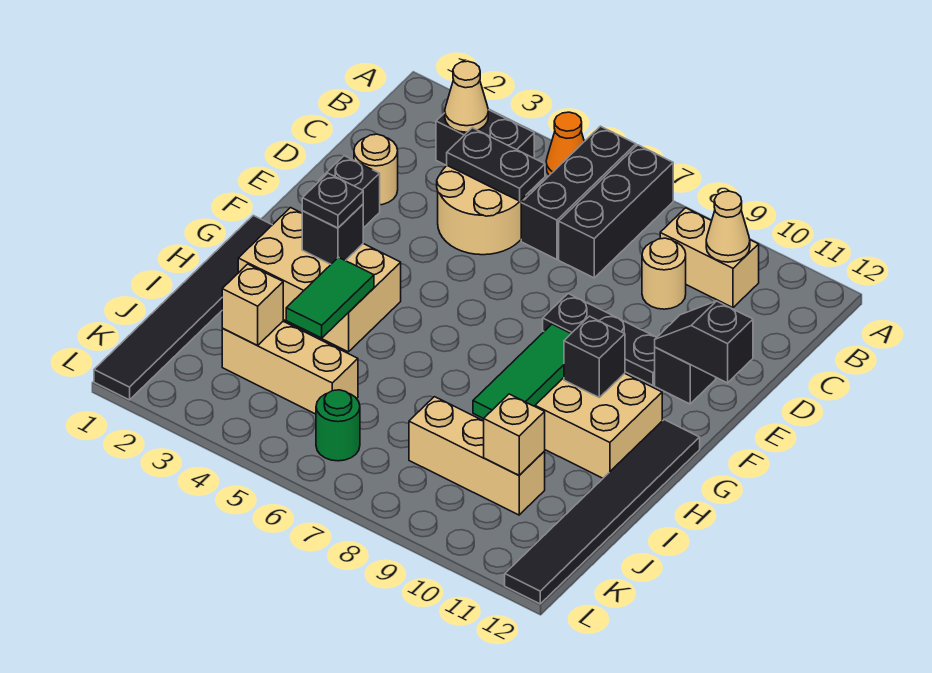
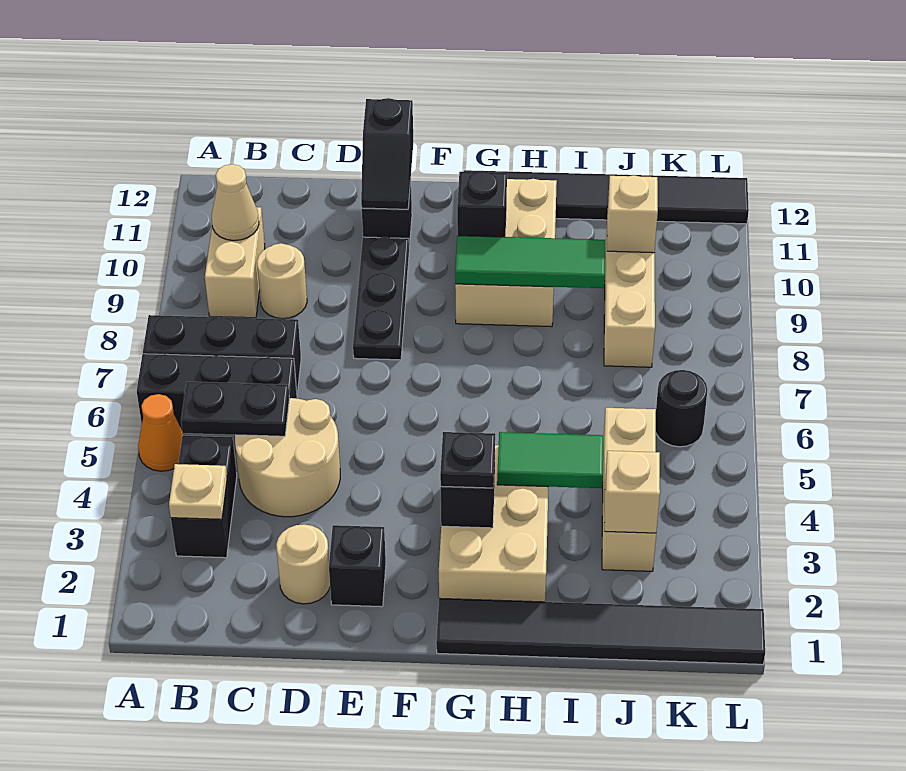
tan 1x1 cone [445,61,488,132] -> tan 1x1 plate [169,464,227,519]
black 1x2 plate [447,128,545,201] -> black 1x2 plate turned to [181,382,290,436]
green 1x1 round brick [316,390,360,461] -> black 1x1 round brick [656,370,708,447]

